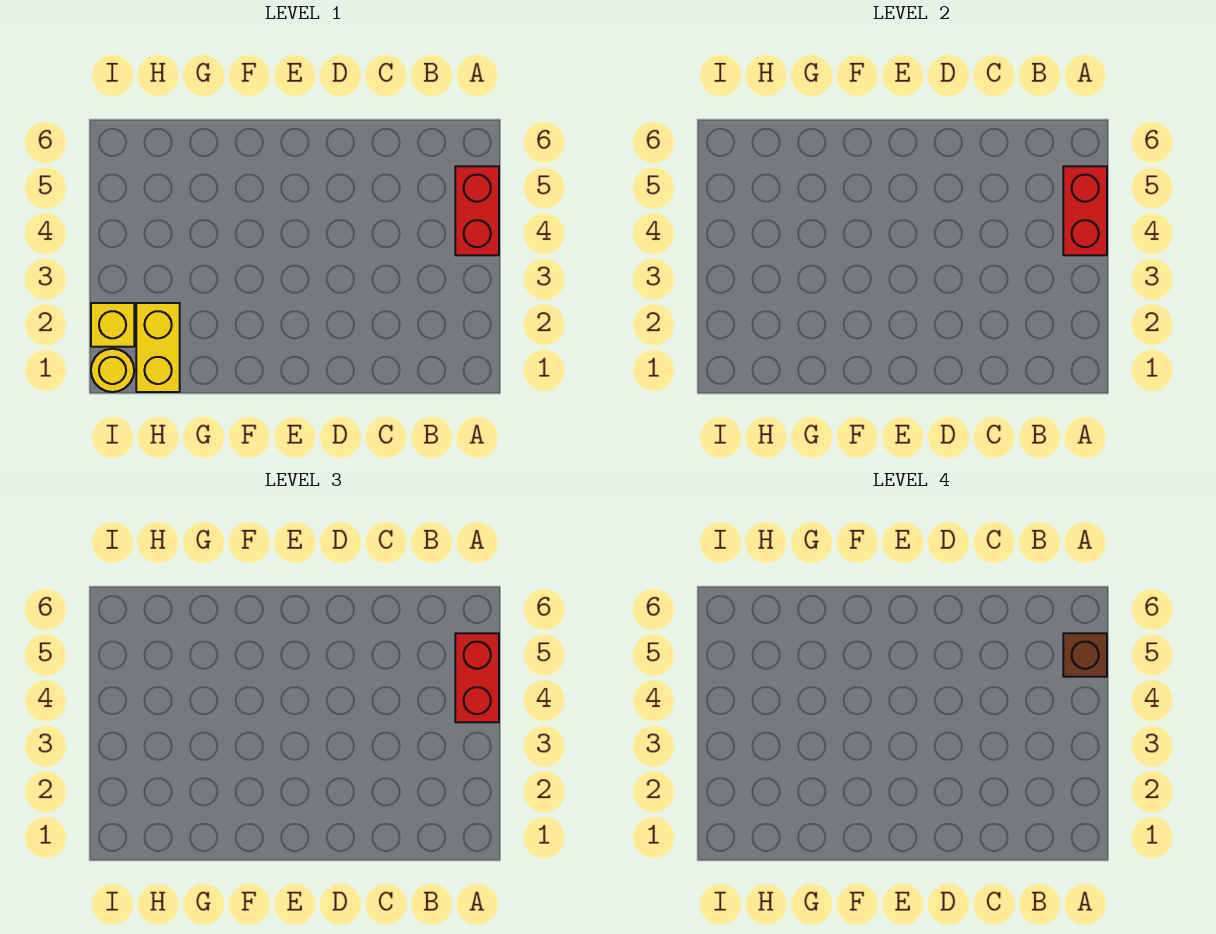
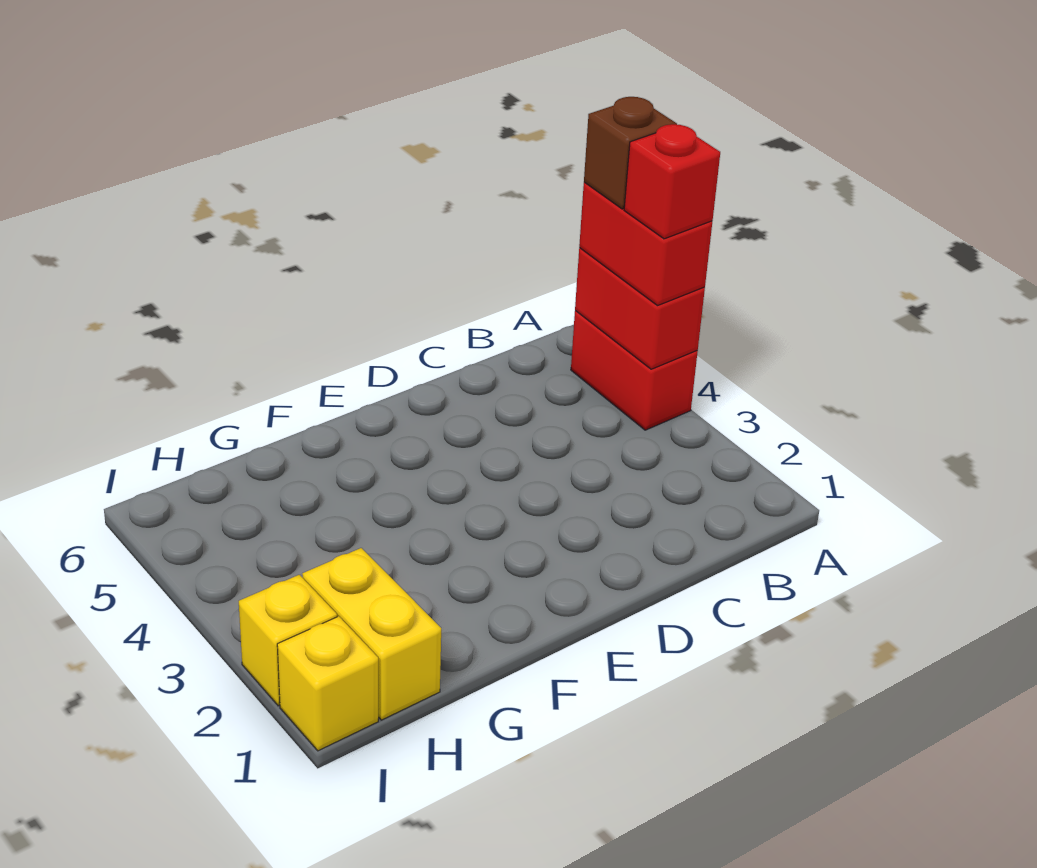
none -> red 1x1 brick [624,124,720,239]
yellow 1x1 round brick [91,349,134,392] -> yellow 1x1 brick [277,616,378,751]

